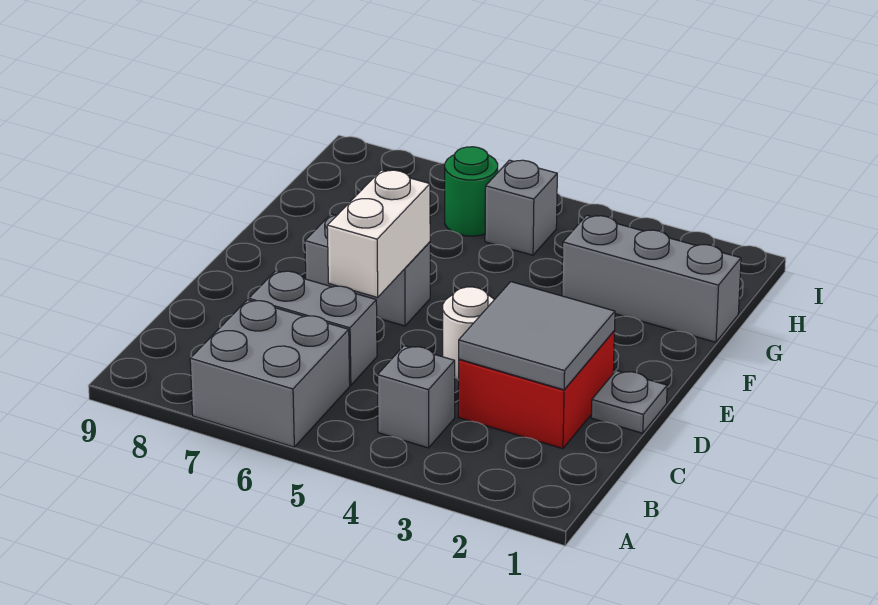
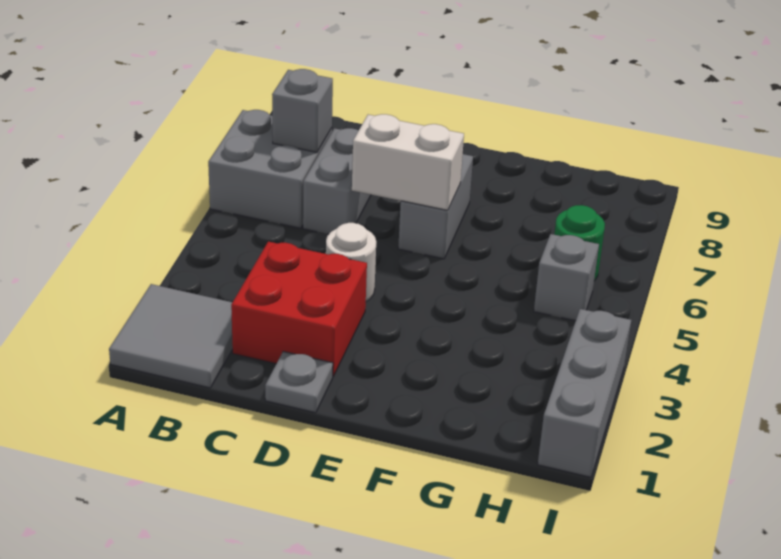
grey 1x1 brick [378,346,455,448] -> grey 1x1 brick moved to [272,69,333,152]
grey 2x2 tile [459,282,615,390] -> grey 2x2 tile moved to [109,284,233,388]
grey 1x3 brick [562,215,741,342] -> grey 1x3 brick moved to [538,309,631,477]

